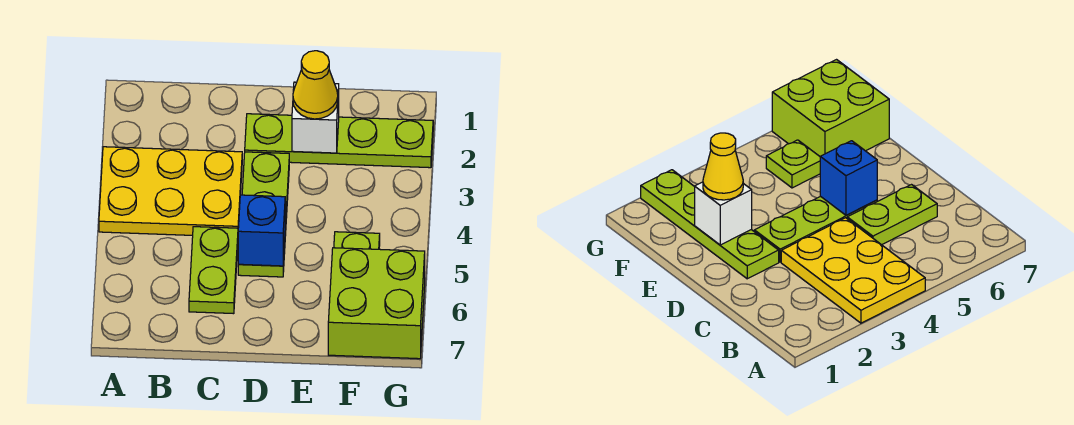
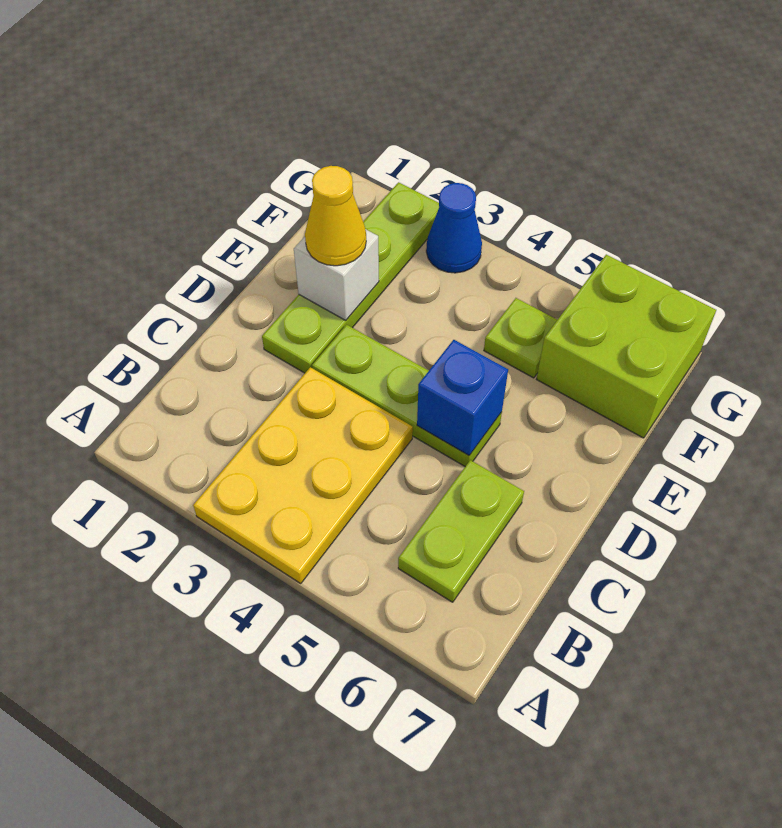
lime 1x2 plate [189,227,238,314] -> lime 1x2 plate turned to [398,460,524,602]
none -> blue 1x1 cone [426,183,482,273]

